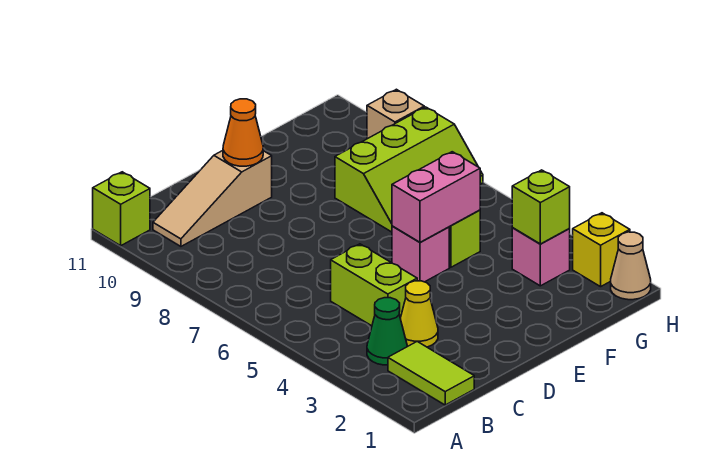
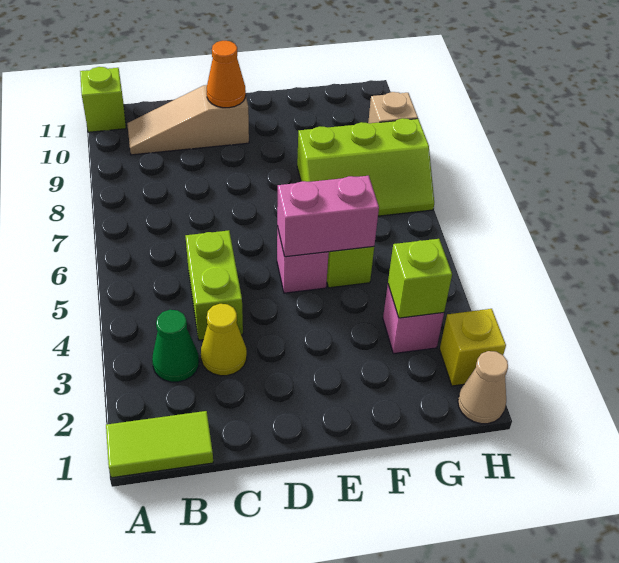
lime 1x2 tile [388,341,474,405] -> lime 1x2 tile turned to [106,411,213,478]

